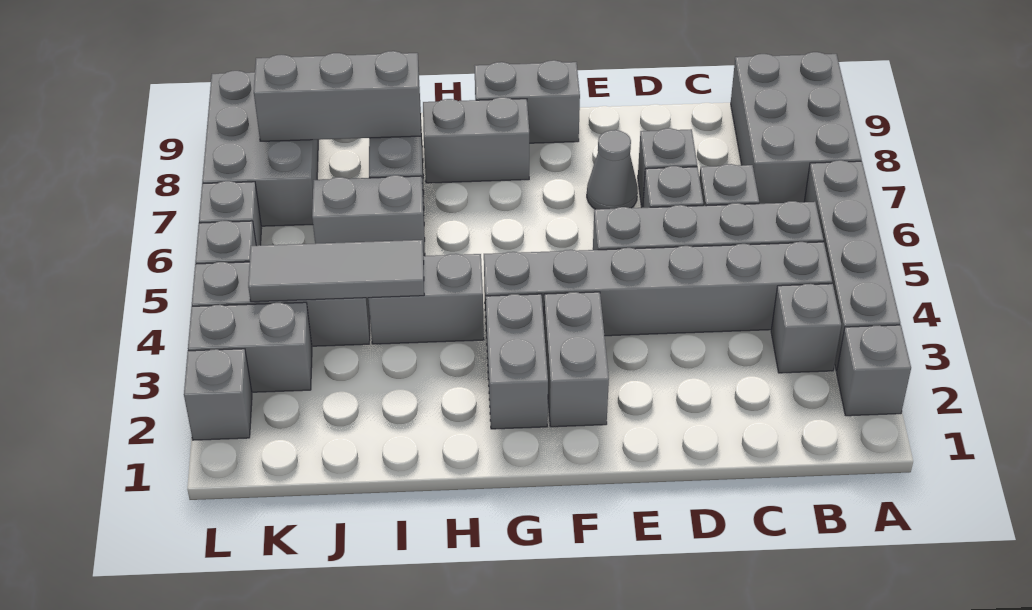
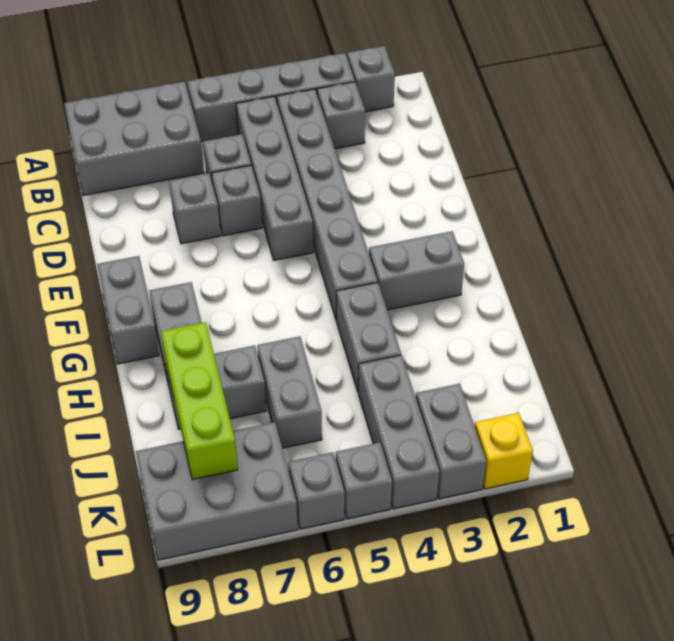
grey 1x1 cone [587,130,638,209] -> none
grey 1x2 brick [544,292,609,427] -> none
grey 1x3 tile [248,240,424,302] -> none
grey 1x3 brick [254,51,421,141] -> lime 1x3 brick [161,322,238,480]
grey 1x1 brick [184,349,252,440] -> yellow 1x1 brick [475,413,533,489]

